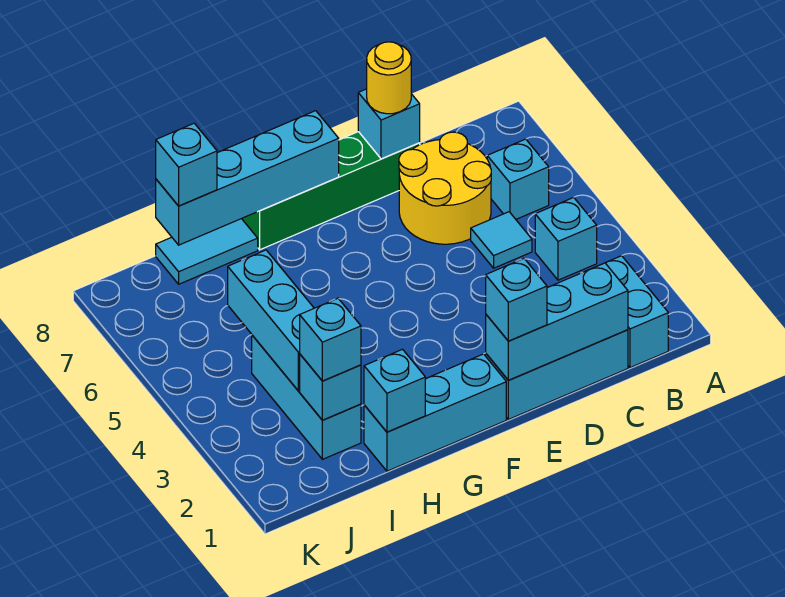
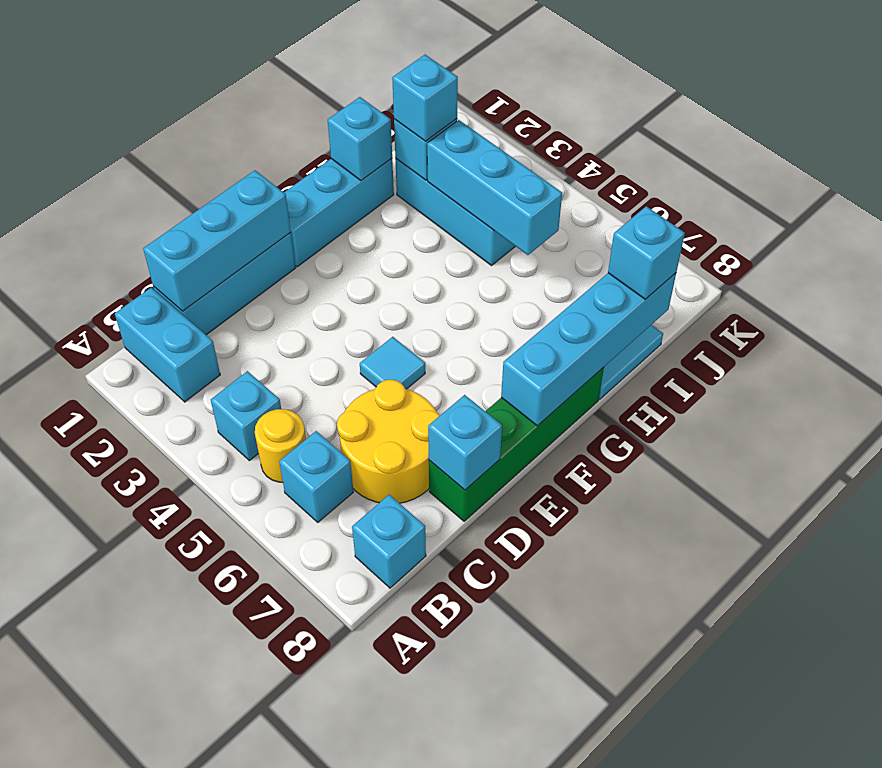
cyan 1x1 tile [471,212,532,268] -> cyan 1x1 tile moved to [360,337,425,389]
yellow 1x1 round brick [367,42,411,114] -> yellow 1x1 round brick moved to [255,409,306,482]
cyan 1x1 brick [486,259,547,341] -> cyan 1x1 brick moved to [352,495,426,588]

